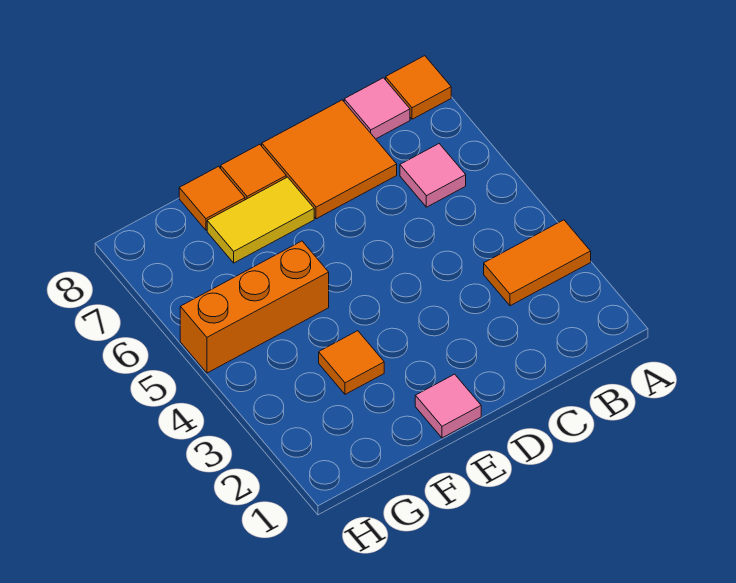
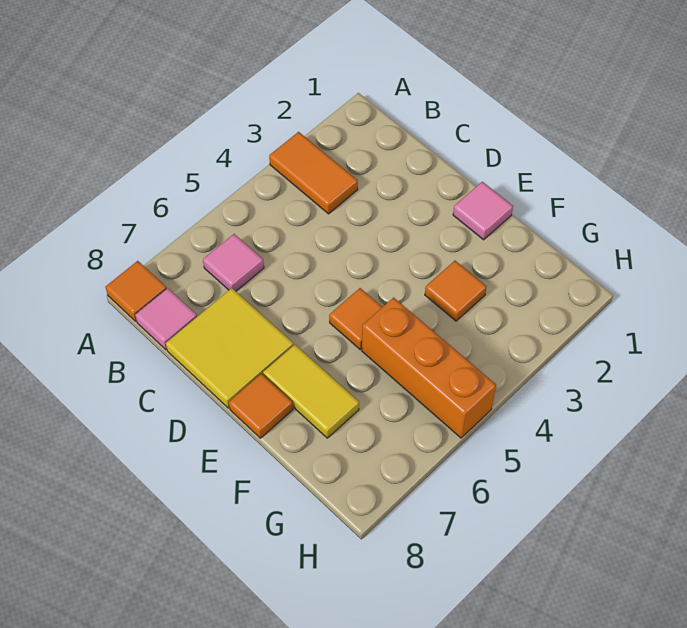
orange 2x2 tile [262,100,397,219] -> yellow 2x2 tile [166,288,294,408]
orange 1x1 tile [179,167,245,230] -> orange 1x1 tile moved to [329,288,382,350]

